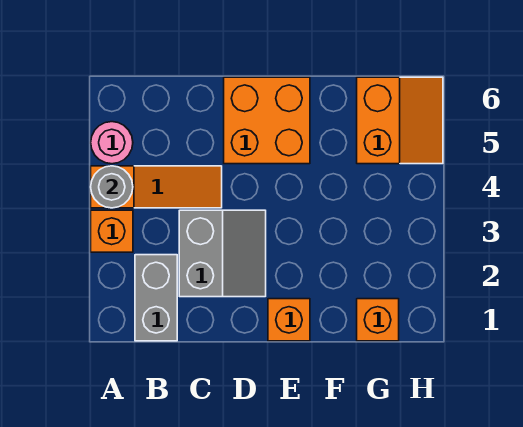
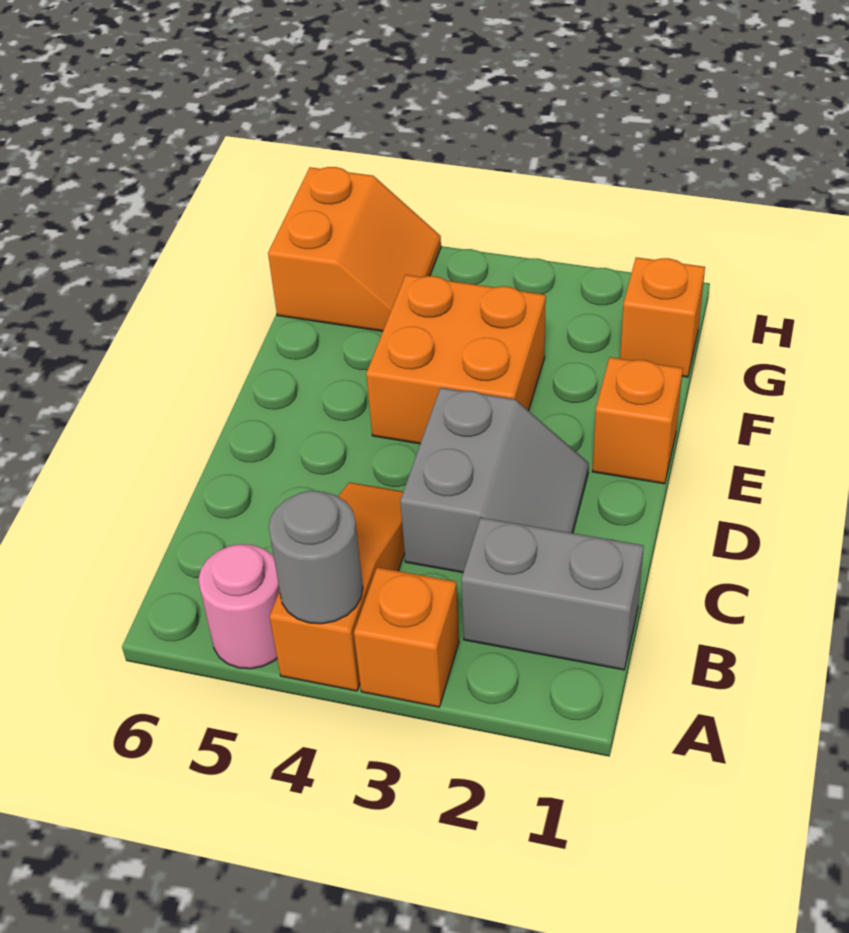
grey 2x2 slope [179,210,266,297] -> grey 2x2 slope turned to [400,388,589,573]
orange 2x2 brick [224,77,310,164] -> orange 2x2 brick moved to [366,275,546,444]
orange 2x2 slope [357,77,443,164] -> orange 2x2 slope turned to [268,167,441,331]

